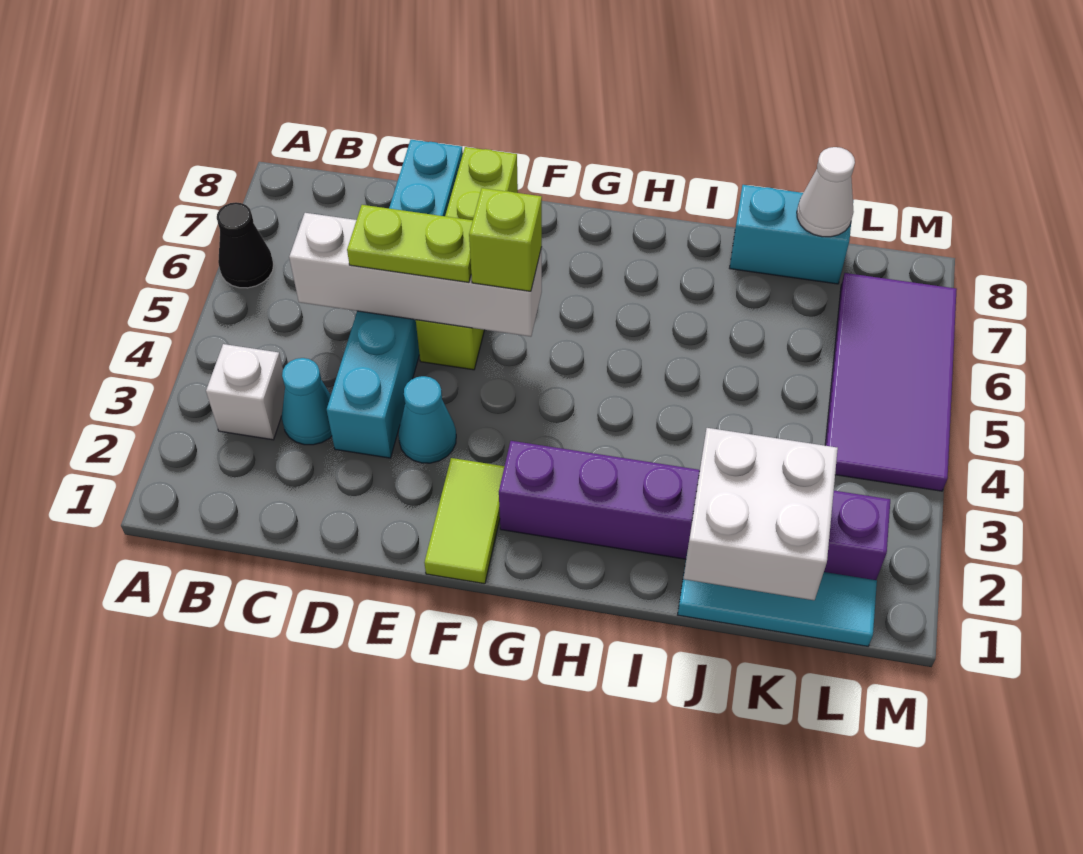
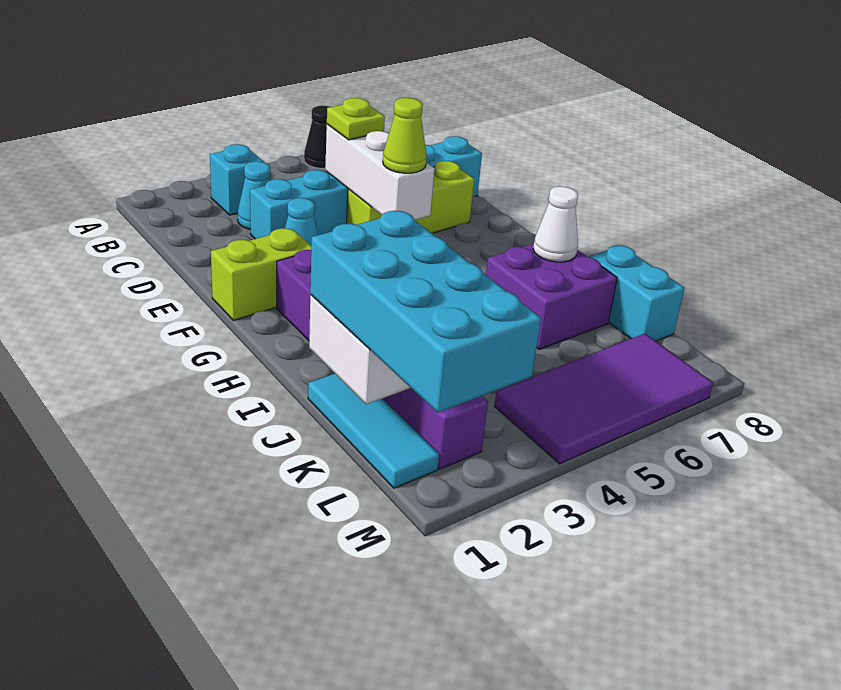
white 1x1 brick [206,344,285,440] -> cyan 1x1 brick [210,144,264,215]
white 1x4 brick [289,213,542,337] -> white 1x3 brick [325,124,435,220]
lime 1x2 plate [347,205,473,282] -> lime 1x1 plate [327,98,385,140]
lime 1x4 brick [416,147,518,370] -> lime 1x3 brick [347,161,474,233]
lime 1x2 tile [424,458,505,584] -> lime 1x2 brick [211,228,311,321]
lime 1x1 brick [469,188,542,291] -> lime 1x1 cone [383,98,427,173]
none -> purple 2x2 brick [486,243,617,349]
none -> cyan 2x4 brick [310,211,541,413]
white 1x1 cone [797,147,855,237] -> white 1x1 cone moved to [533,186,578,262]

